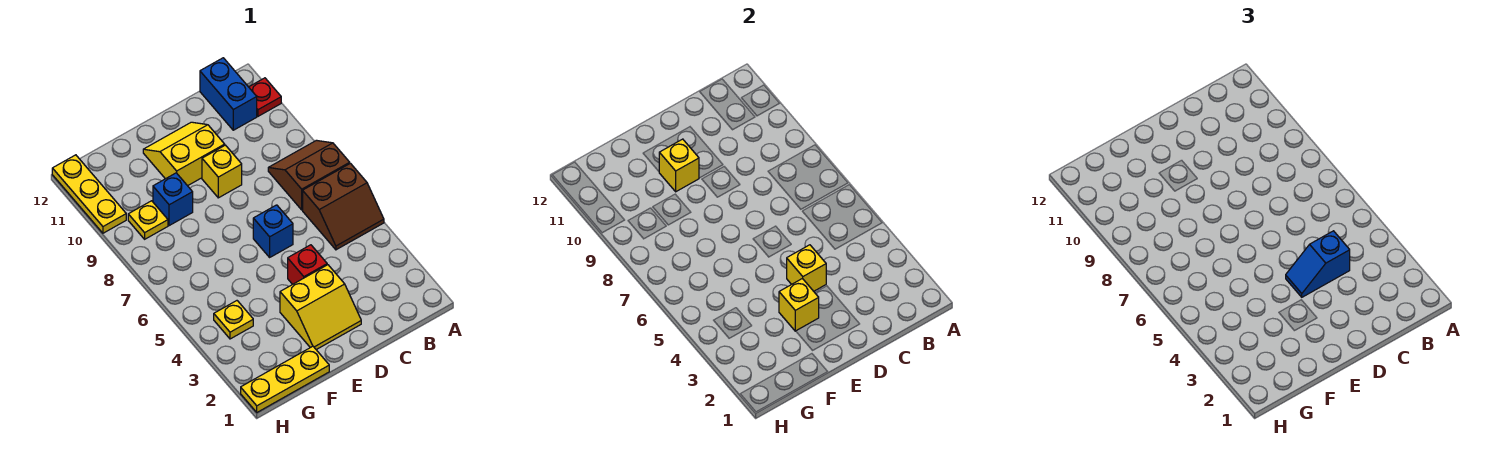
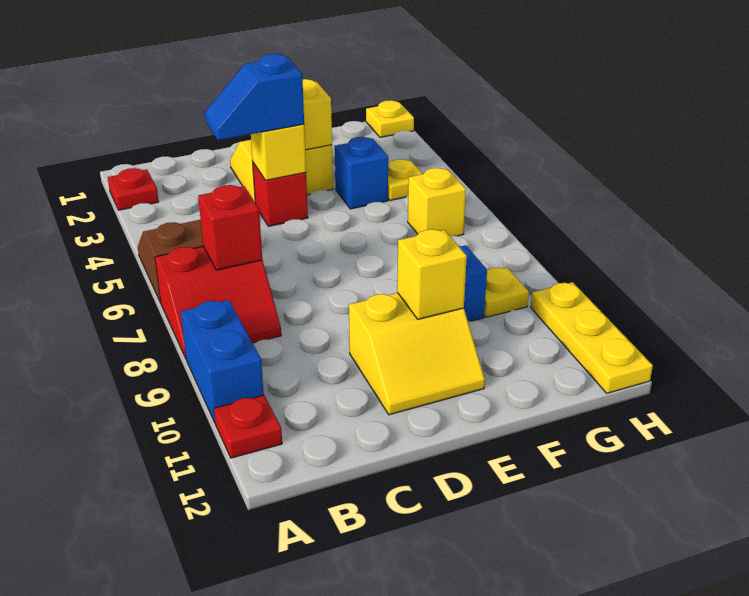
none -> red 1x1 plate [108,168,159,210]
brown 2x2 slope [268,140,350,210] -> red 2x2 slope [155,246,281,358]
none -> red 1x1 brick [198,185,262,270]
blue 1x2 brick [200,58,257,130] -> blue 1x2 brick moved to [181,300,264,422]
blue 1x2 slope [1286,231,1350,297] -> blue 1x2 slope turned to [205,54,304,140]
blue 1x1 brick [253,205,293,257] -> blue 1x1 brick moved to [335,137,388,209]
yellow 1x1 brick [202,145,242,198] -> yellow 1x1 brick moved to [408,168,466,236]
yellow 1x3 plate [241,346,329,412] -> yellow 1x1 plate [366,100,414,137]

